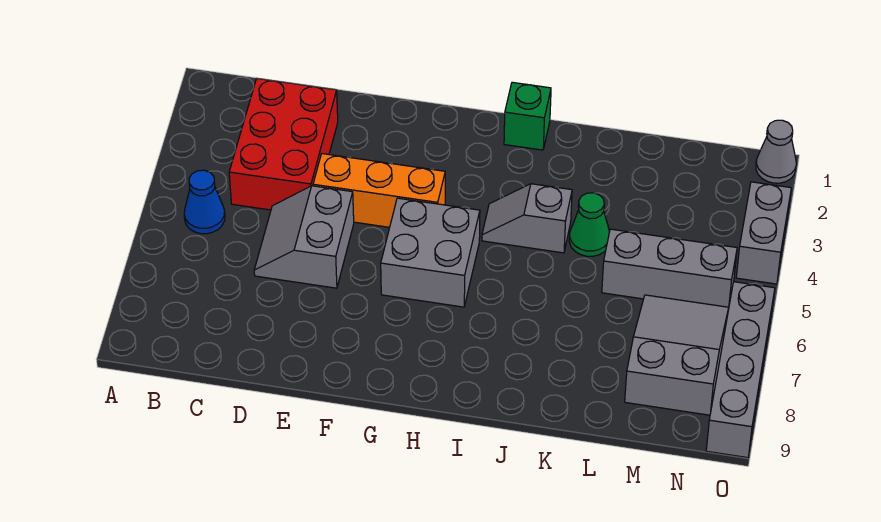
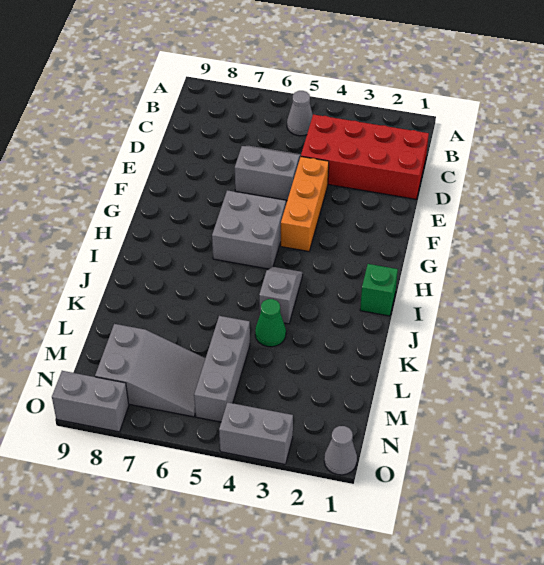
blue 1x1 cone [184,170,225,234] -> grey 1x1 cone [287,91,313,136]
red 2x3 brick [229,79,338,210] -> red 2x4 brick [301,114,429,199]
grey 1x4 brick [706,282,775,458] -> grey 1x2 brick [52,371,129,432]

